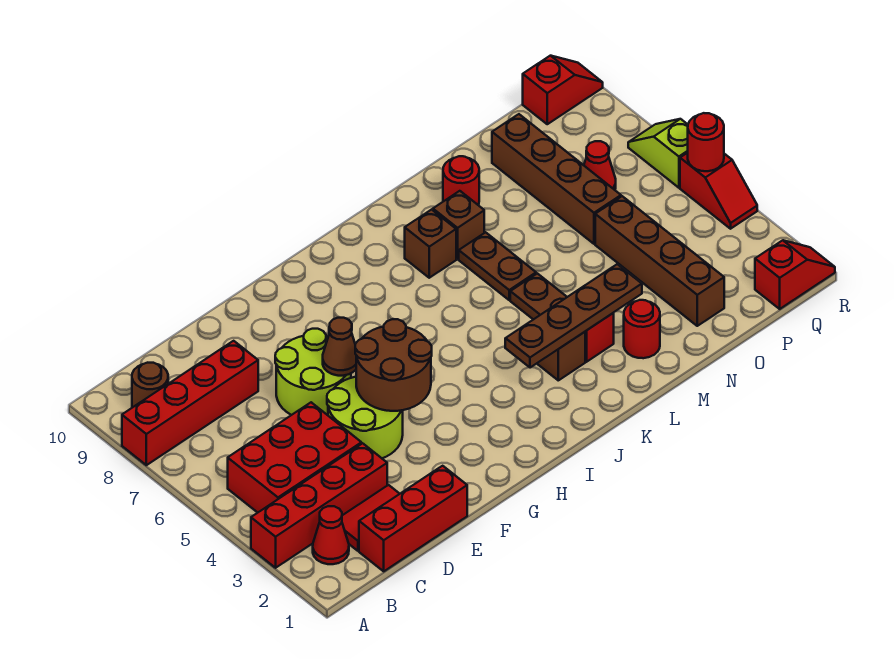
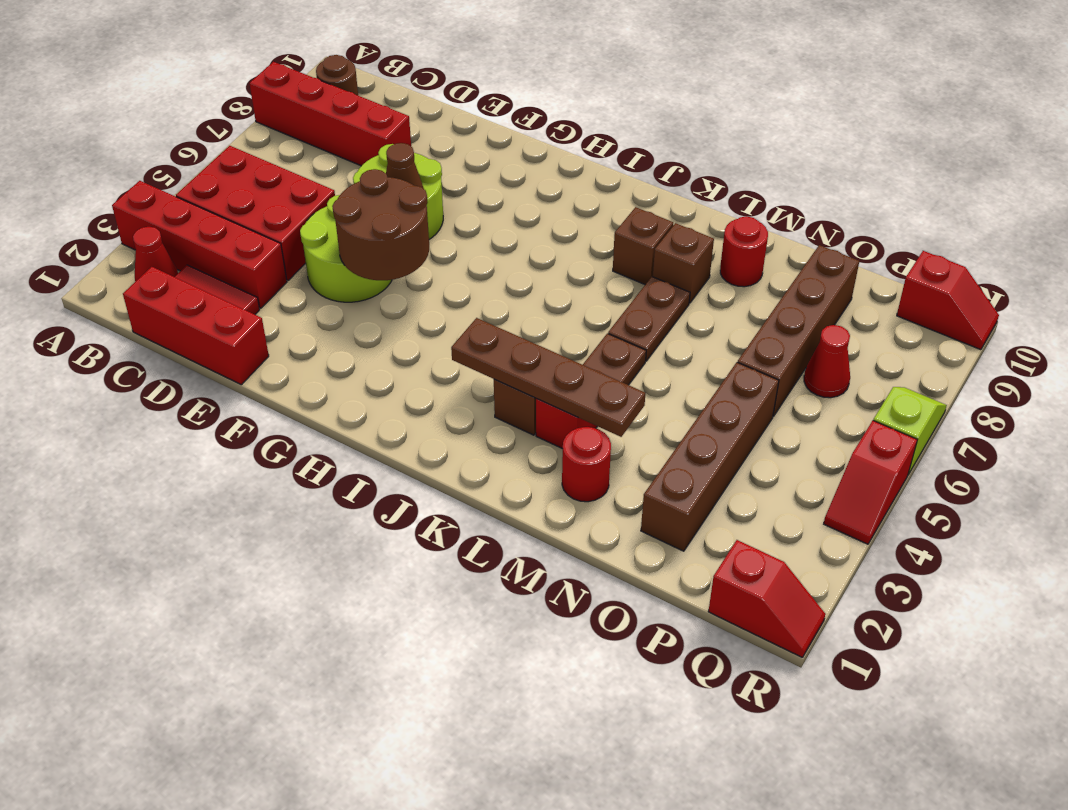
red 1x1 round brick [688,113,724,171] -> none

